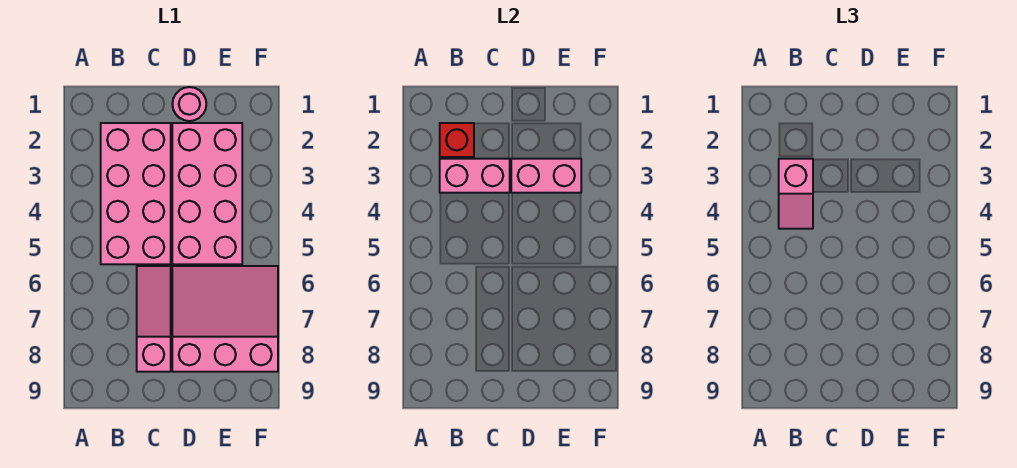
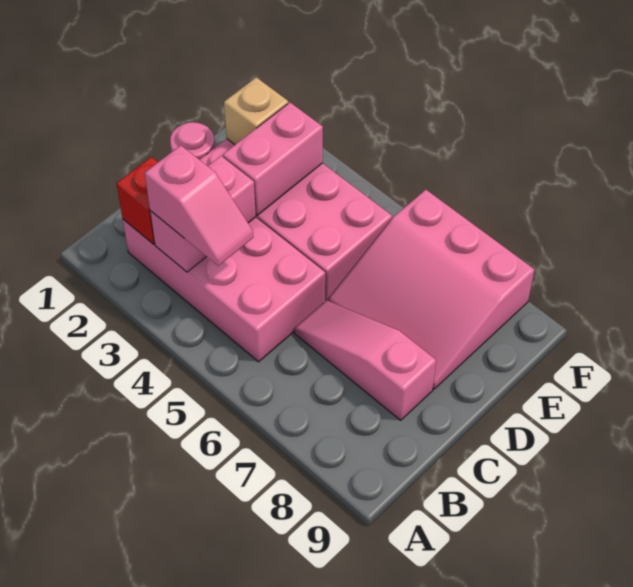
pink 3x3 slope [172,266,278,372] -> pink 3x3 slope turned to [328,190,534,389]
none -> tan 1x1 brick [224,77,288,145]

